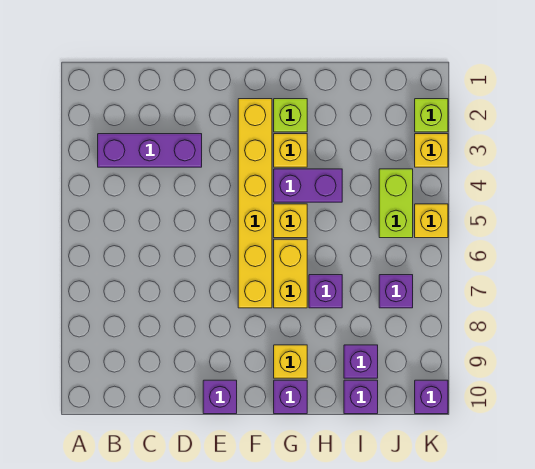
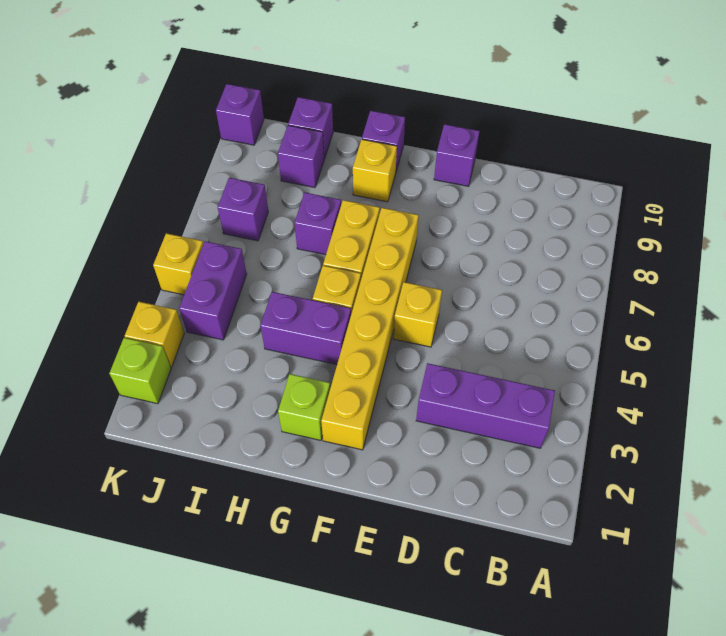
yellow 1x1 brick [274,134,307,167] -> yellow 1x1 brick moved to [393,282,442,347]
lime 1x2 brick [379,169,413,238] -> purple 1x2 brick [179,241,247,340]

